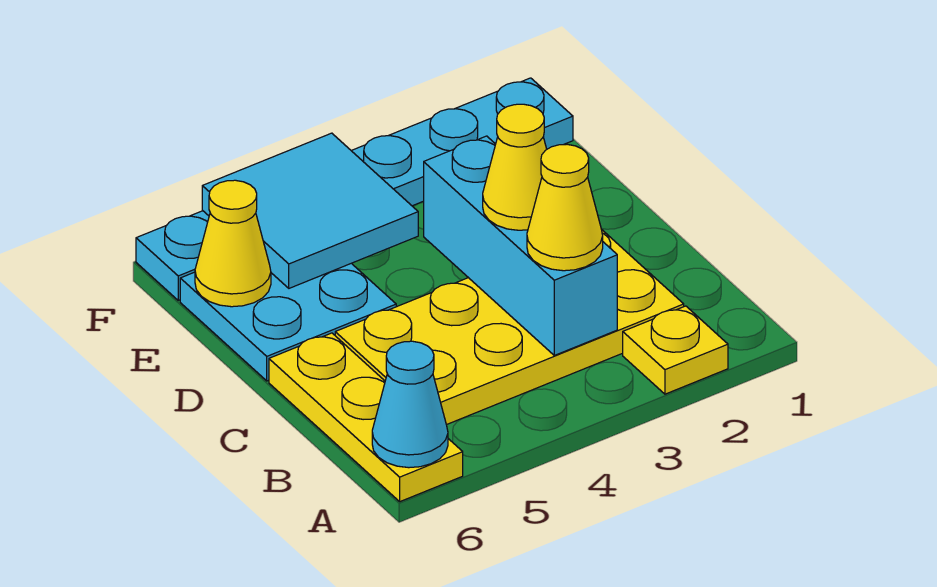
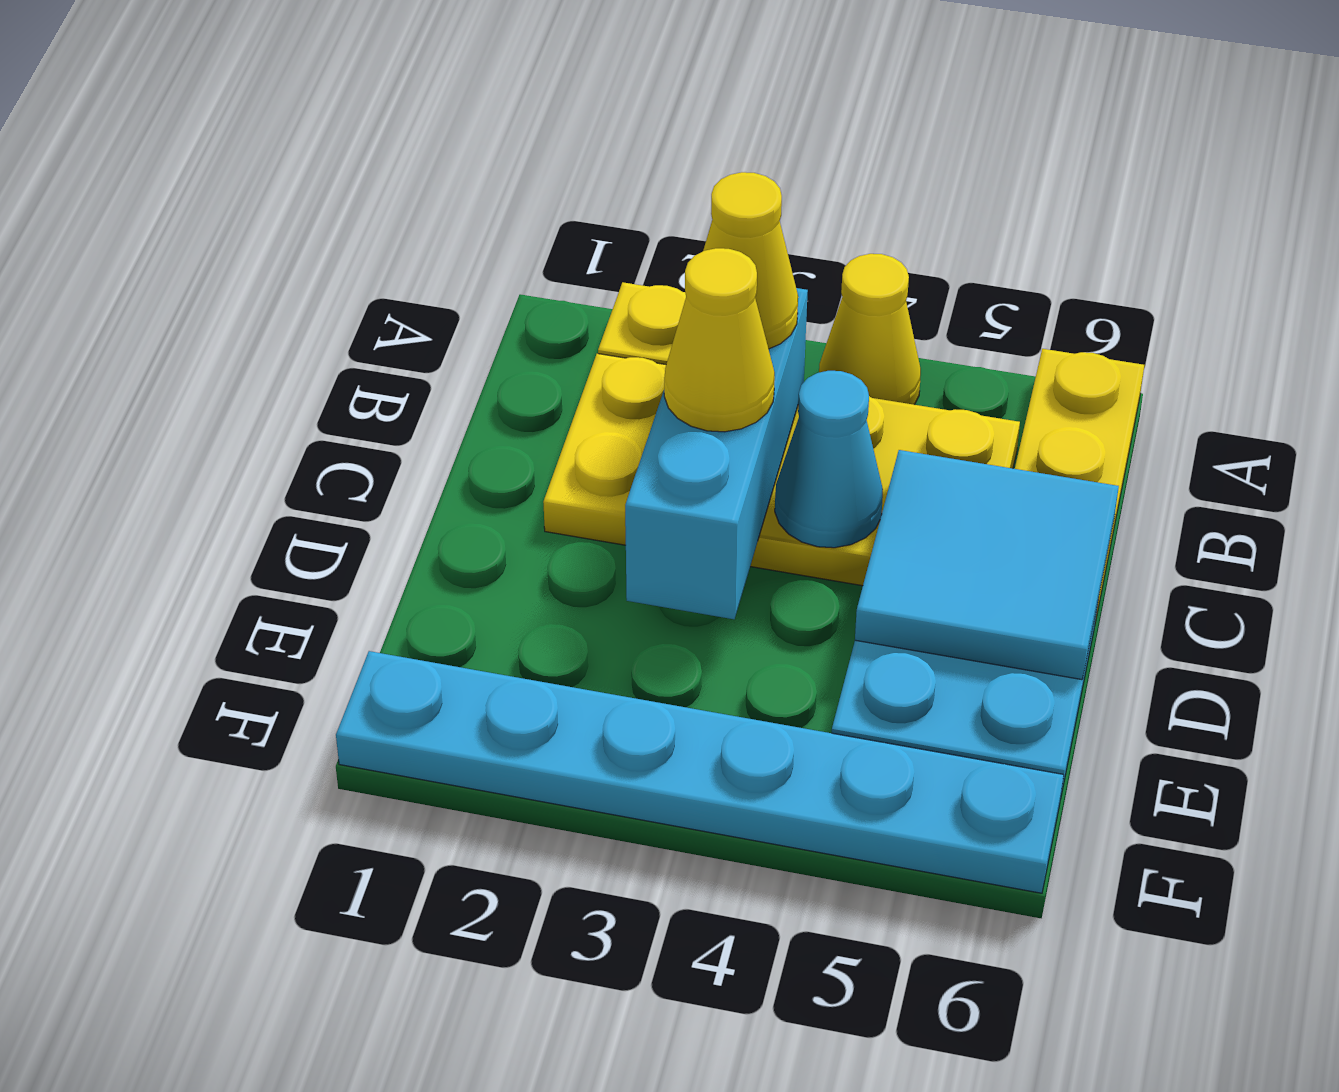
cyan 1x1 cone [372,341,448,468] -> cyan 1x1 cone moved to [775,371,883,548]
cyan 2x2 tile [202,133,418,288] -> cyan 2x2 tile moved to [855,450,1119,680]
yellow 1x1 cone [195,180,271,307] -> yellow 1x1 cone moved to [819,254,921,405]

